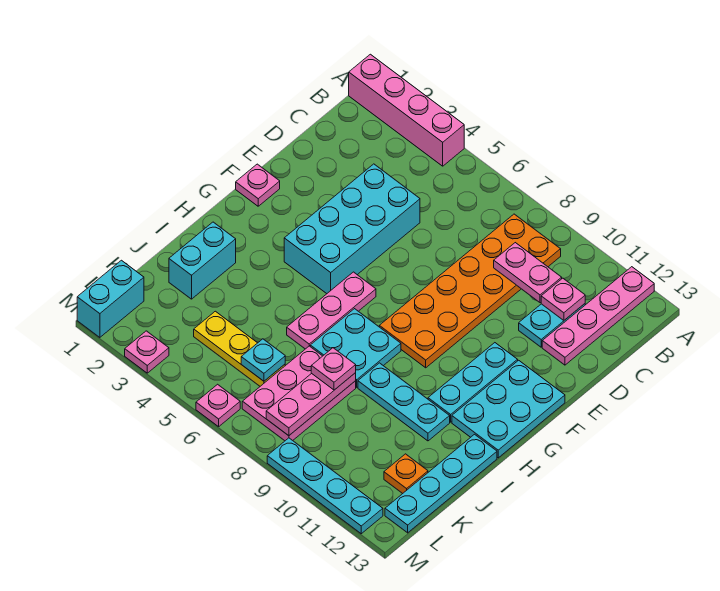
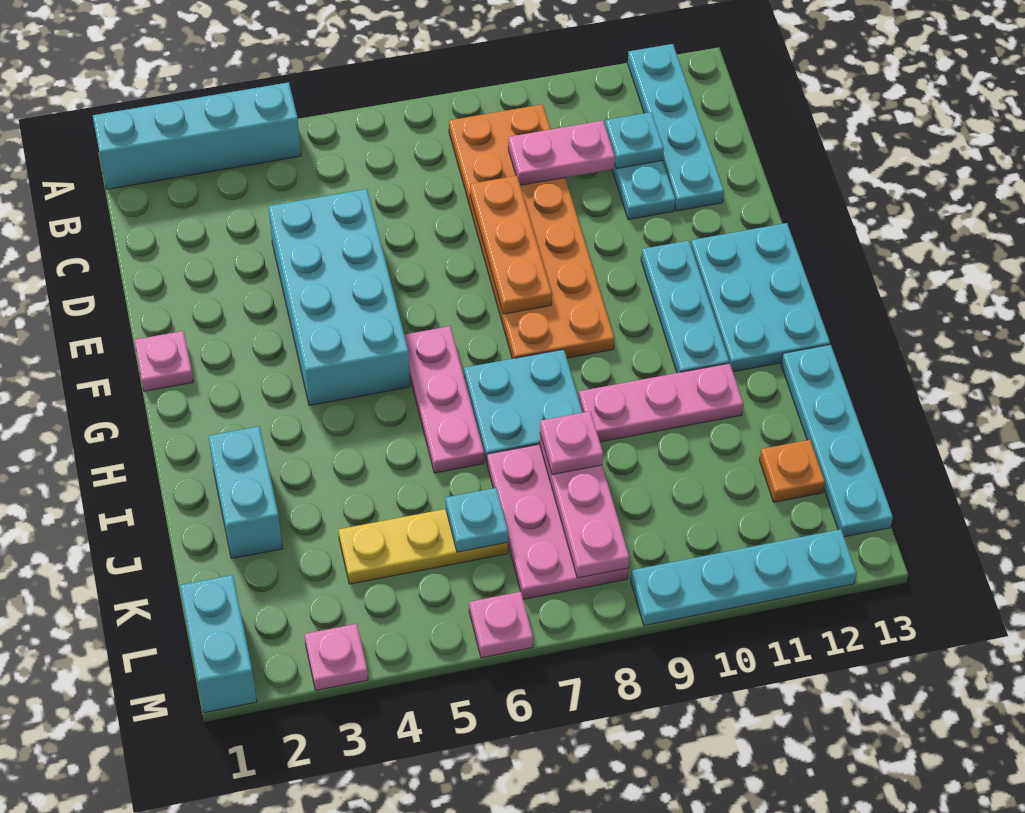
pink 1x4 brick [349,54,464,166] -> cyan 1x4 brick [93,82,301,189]
pink 1x4 plate [542,267,654,365] -> cyan 1x4 plate [628,44,724,211]
pink 1x1 plate [541,278,585,320] -> cyan 1x1 plate [605,112,664,168]
none -> orange 1x3 plate [470,176,552,314]
cyan 1x3 plate [358,363,450,441] -> pink 1x3 plate [579,363,743,442]

